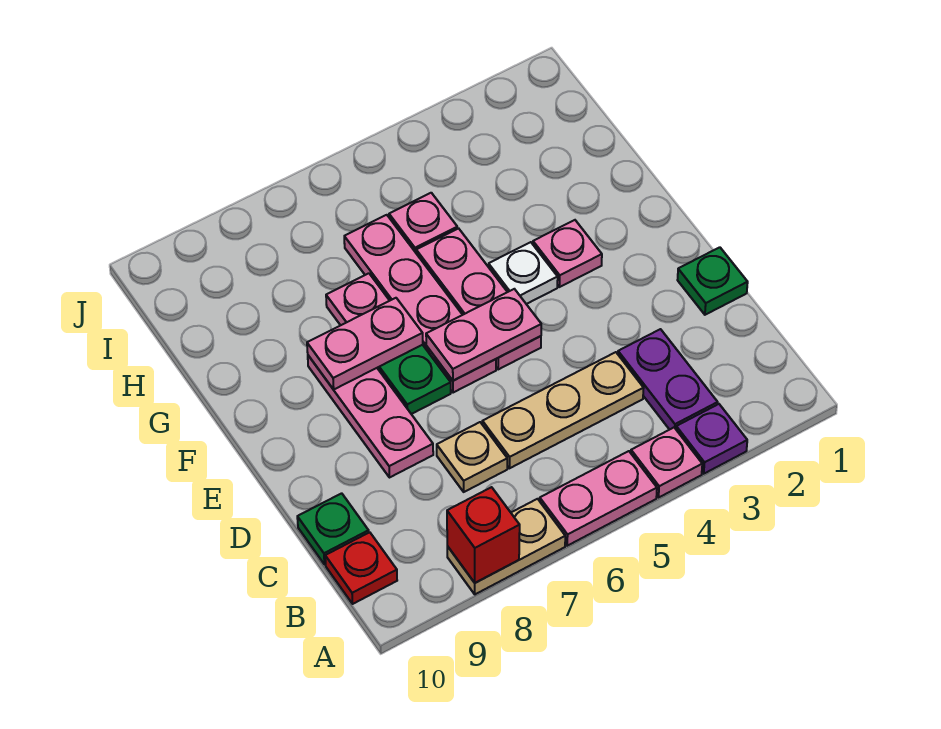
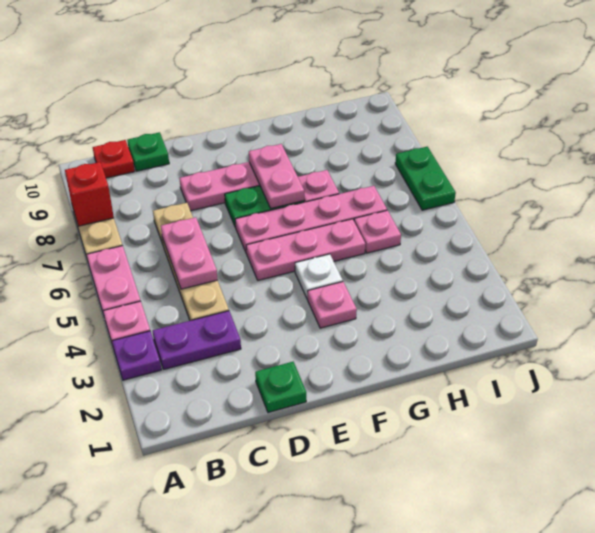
pink 1x2 plate [426,289,541,381] -> pink 1x2 plate moved to [161,217,218,289]
none -> green 1x2 plate [395,147,456,210]

